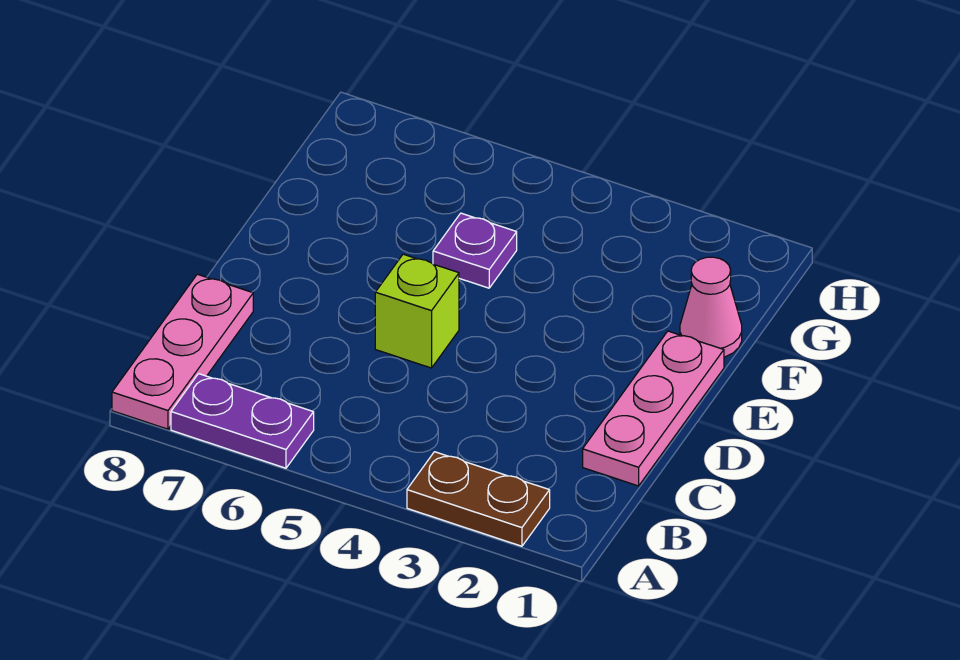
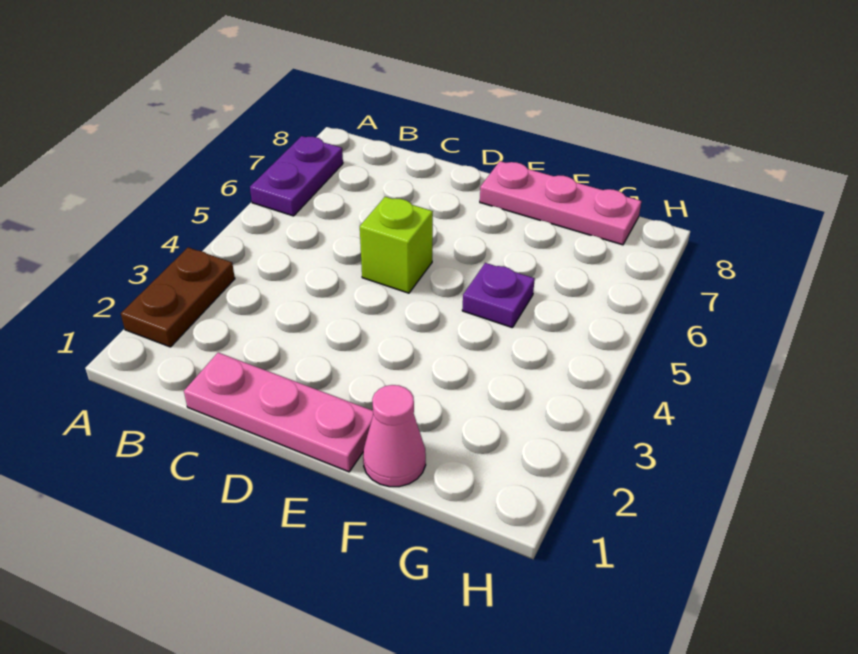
pink 1x3 plate [112,274,253,429] -> pink 1x3 plate moved to [480,161,641,245]

